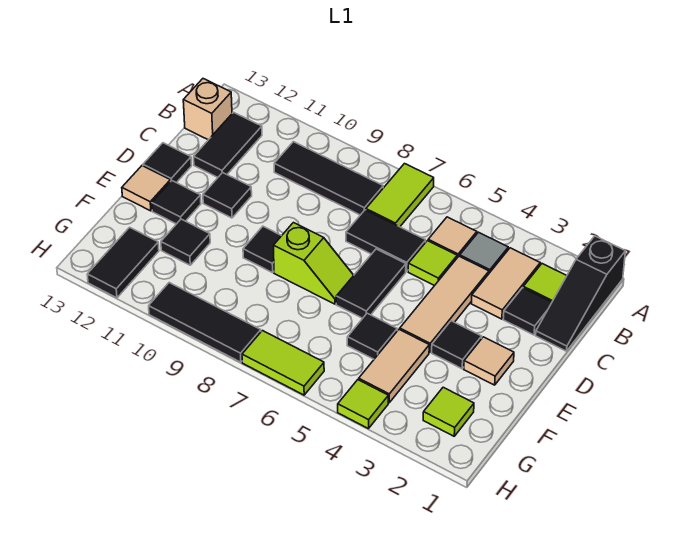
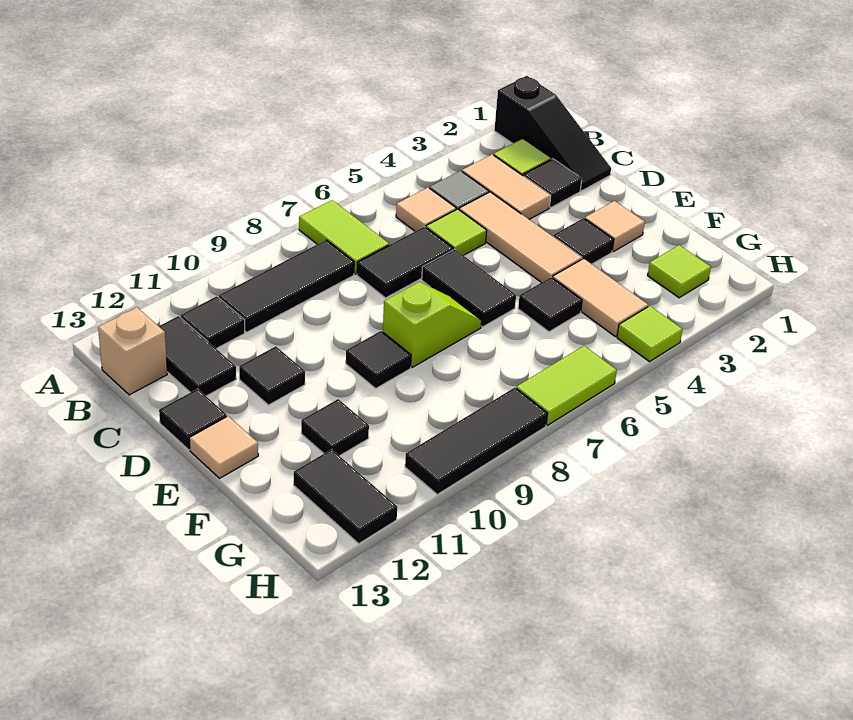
black 1x1 tile [152,181,201,224] -> black 1x1 tile moved to [180,296,245,349]

